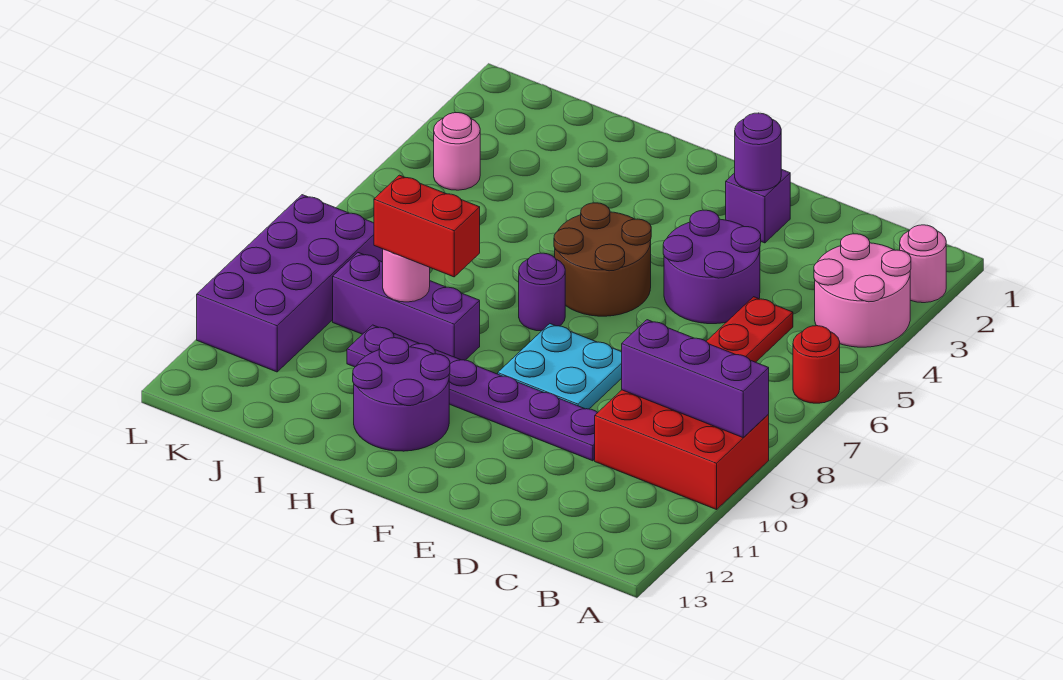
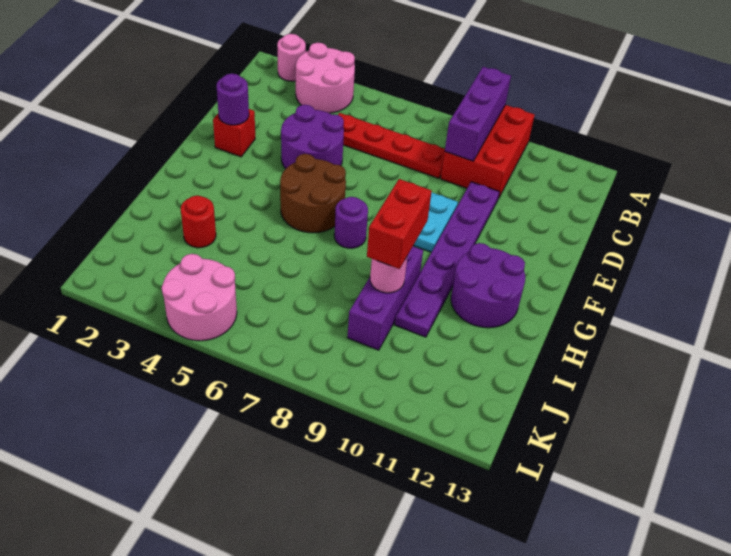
red 1x1 round brick [793,326,840,403] -> red 1x1 round brick moved to [181,195,216,248]
purple 1x1 brick [726,169,790,243] -> red 1x1 brick [213,109,255,157]
pink 1x1 round brick [434,113,480,190] -> pink 2x2 round brick [162,254,237,341]
purple 2x4 brick [197,195,383,372] -> none

